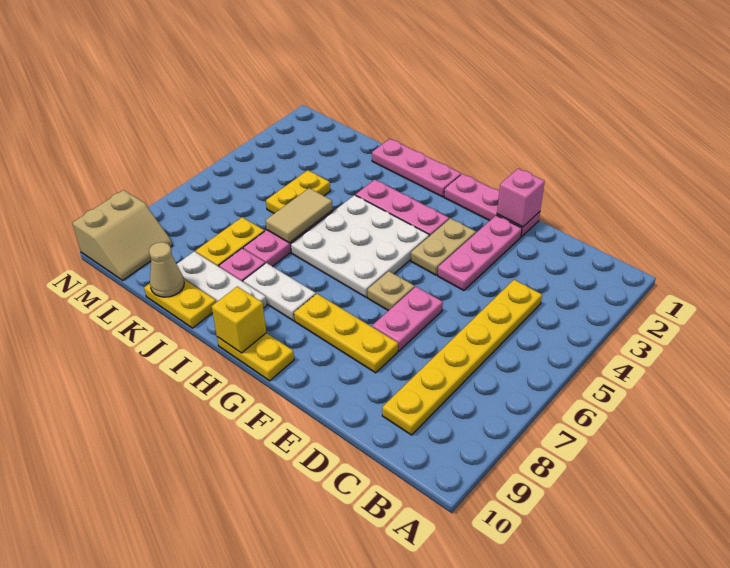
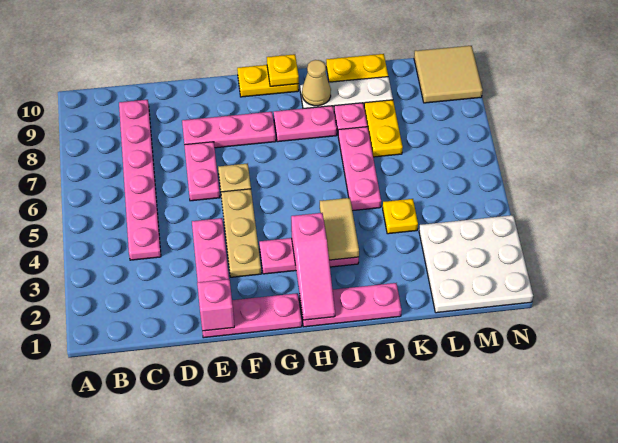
yellow 1x6 plate [382,280,542,435] -> pink 1x6 plate [119,100,161,260]
yellow 1x3 plate [294,294,398,373] -> pink 1x3 plate [182,112,276,148]
tan 1x2 plate [411,218,476,275] -> tan 1x3 plate [221,189,261,277]
white 3x3 plate [291,195,429,297] -> white 3x3 plate moved to [419,215,533,313]
none -> pink 1x3 slope [291,213,335,320]
white 1x2 plate [243,263,316,321] -> pink 1x2 plate [274,106,337,142]
yellow 1x1 brick [212,286,266,353] -> yellow 1x1 plate [267,54,299,86]
tan 1x2 tile [265,188,333,243] -> tan 1x2 tile moved to [320,198,359,260]
yellow 1x2 plate [266,170,330,213] -> yellow 1x1 plate [383,199,418,234]
tan 1x1 cone [149,242,184,297] -> tan 1x1 cone moved to [302,60,331,106]
tan 2x2 slope [72,190,172,280] -> tan 2x2 tile [414,46,483,103]

